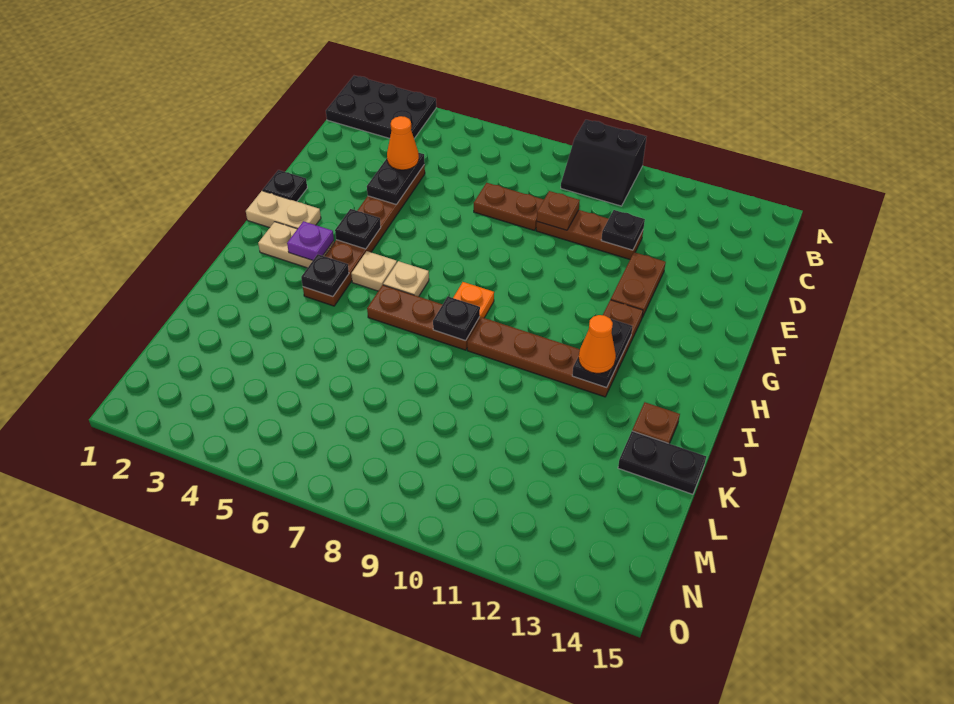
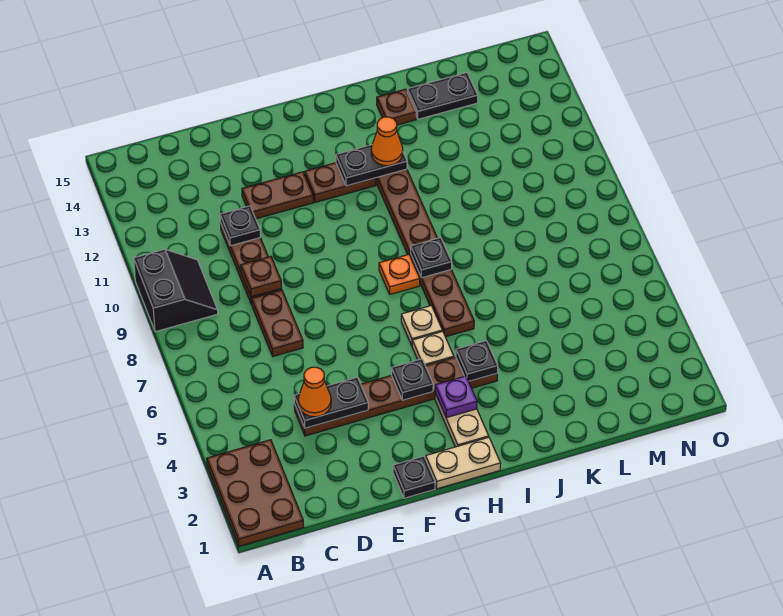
black 2x3 plate [326,76,436,139] -> brown 2x3 plate [207,440,304,546]
tan 1x2 plate [246,191,321,229] -> tan 1x2 plate turned to [426,437,500,489]
black 1x2 plate [618,431,706,494] -> black 1x2 plate turned to [407,73,478,119]

